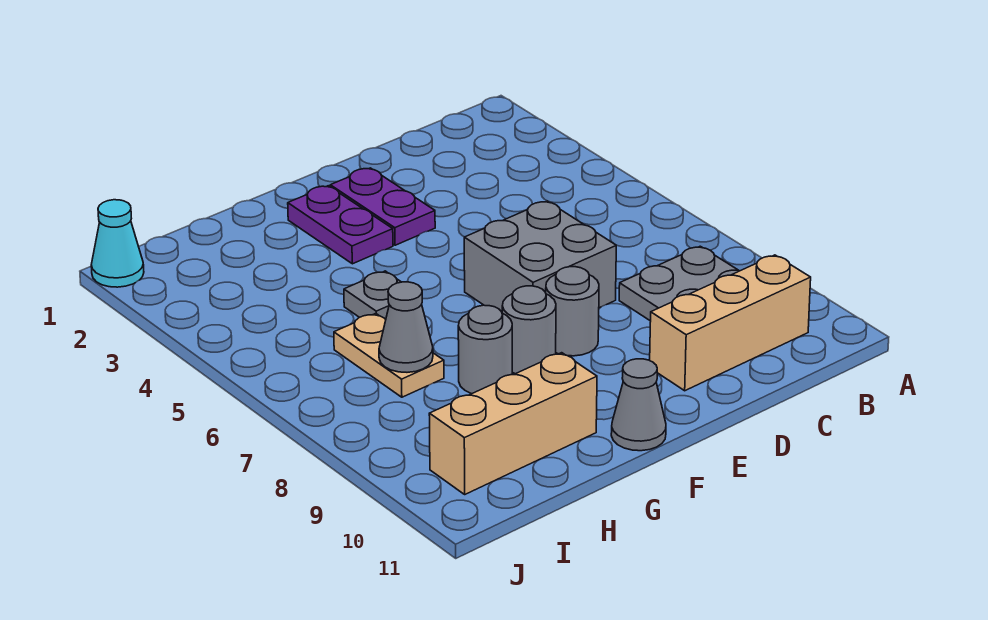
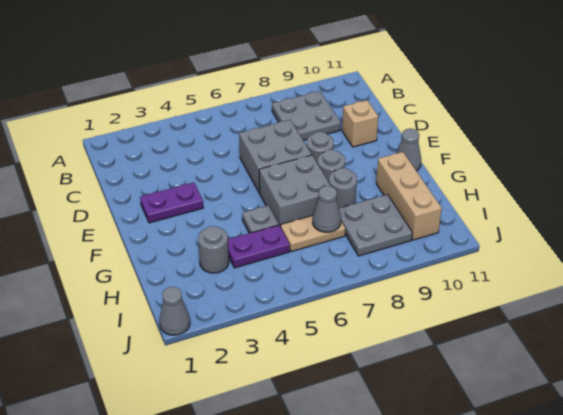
tan 1x3 brick [650,255,811,391] -> tan 1x1 brick [342,100,378,147]
purple 1x2 plate [288,186,393,264] -> purple 1x2 plate moved to [228,225,290,268]
none -> grey 2x2 brick [259,155,331,227]
none -> grey 1x1 round brick [198,226,229,273]
none -> grey 2x2 plate [339,195,412,256]
cyan 1x1 cone [91,200,144,287] -> grey 1x1 cone [159,287,190,335]

